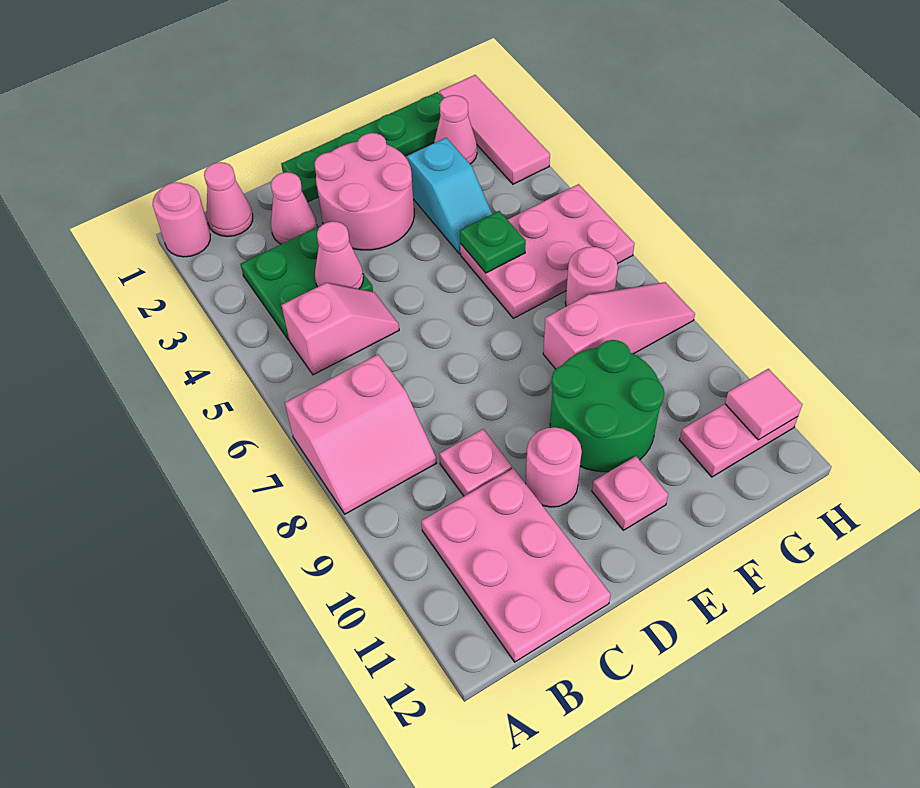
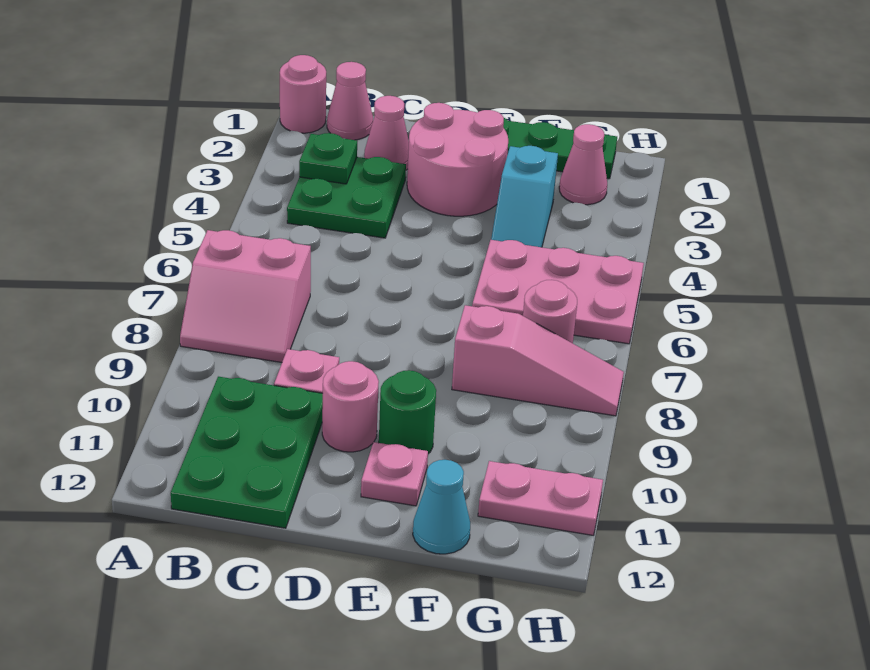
pink 1x2 slope [282,283,399,375] -> none
pink 2x3 plate [421,468,611,662] -> green 2x3 plate [171,377,323,528]
pink 1x1 cone [315,221,363,289] -> none
green 2x2 round brick [550,340,664,472] -> green 1x1 round brick [379,370,436,454]
green 1x1 plate [460,211,526,273] -> green 1x1 plate moved to [299,133,357,184]
none -> cyan 1x1 cone [413,460,470,554]
pink 1x3 tile [439,75,550,184] -> none
pink 1x1 tile [725,369,802,440] -> none

